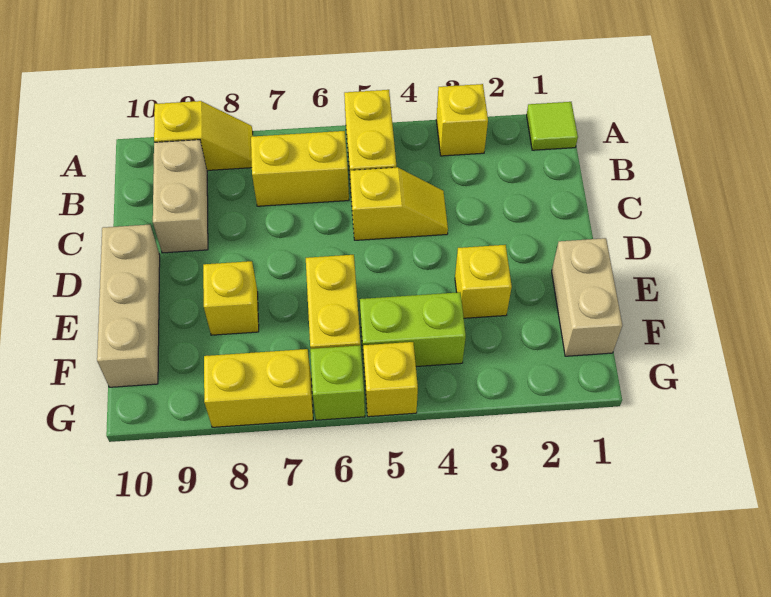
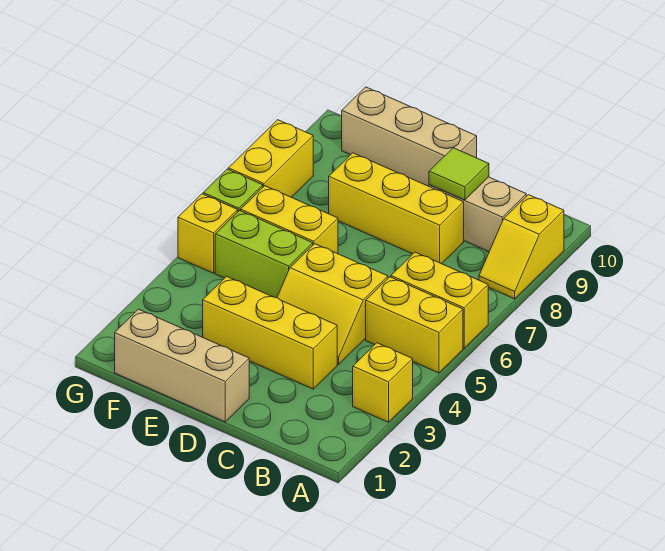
lime 1x1 tile [527,102,578,150] -> lime 1x1 tile moved to [429,148,489,200]
yellow 1x2 brick [251,131,349,206] -> yellow 1x2 brick turned to [391,252,488,348]
yellow 1x2 slope [350,167,448,240] -> yellow 2x2 slope [277,244,388,364]
tan 1x2 brick [552,238,622,356] -> tan 1x3 brick [115,309,249,422]
yellow 1x1 brick [455,245,512,318] -> yellow 1x3 brick [203,276,337,389]
yellow 1x1 brick [203,261,259,335] -> yellow 1x3 brick [329,153,464,264]
lime 1x2 brick [360,292,466,367] -> lime 1x2 brick turned to [215,210,313,298]

